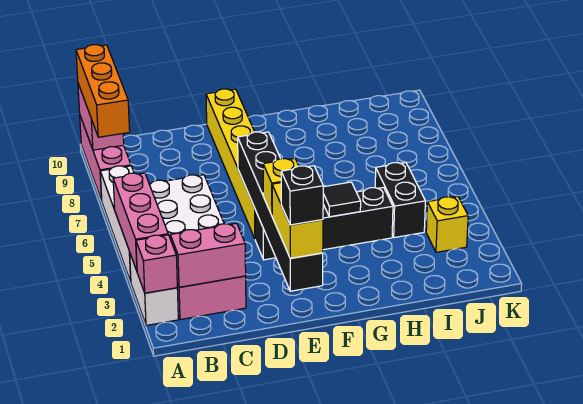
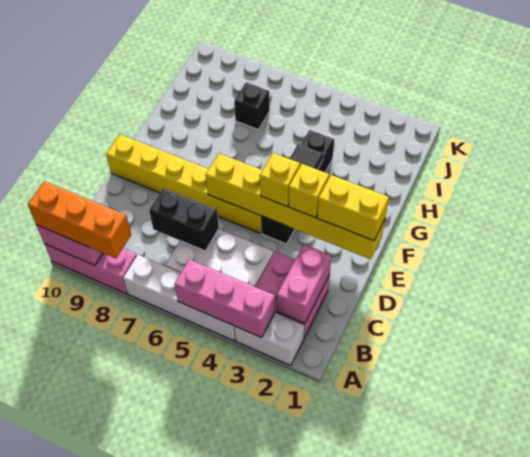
pink 1x1 brick [136,235,177,293] -> none
black 1x6 brick [238,132,323,291] -> yellow 1x6 brick [206,153,385,259]
black 1x1 brick [281,166,323,225] -> black 1x1 brick moved to [234,82,270,130]
black 1x2 brick [375,162,425,238] -> black 1x2 brick moved to [149,188,219,251]
yellow 1x1 brick [426,197,468,252] -> yellow 1x1 brick moved to [260,153,300,206]

